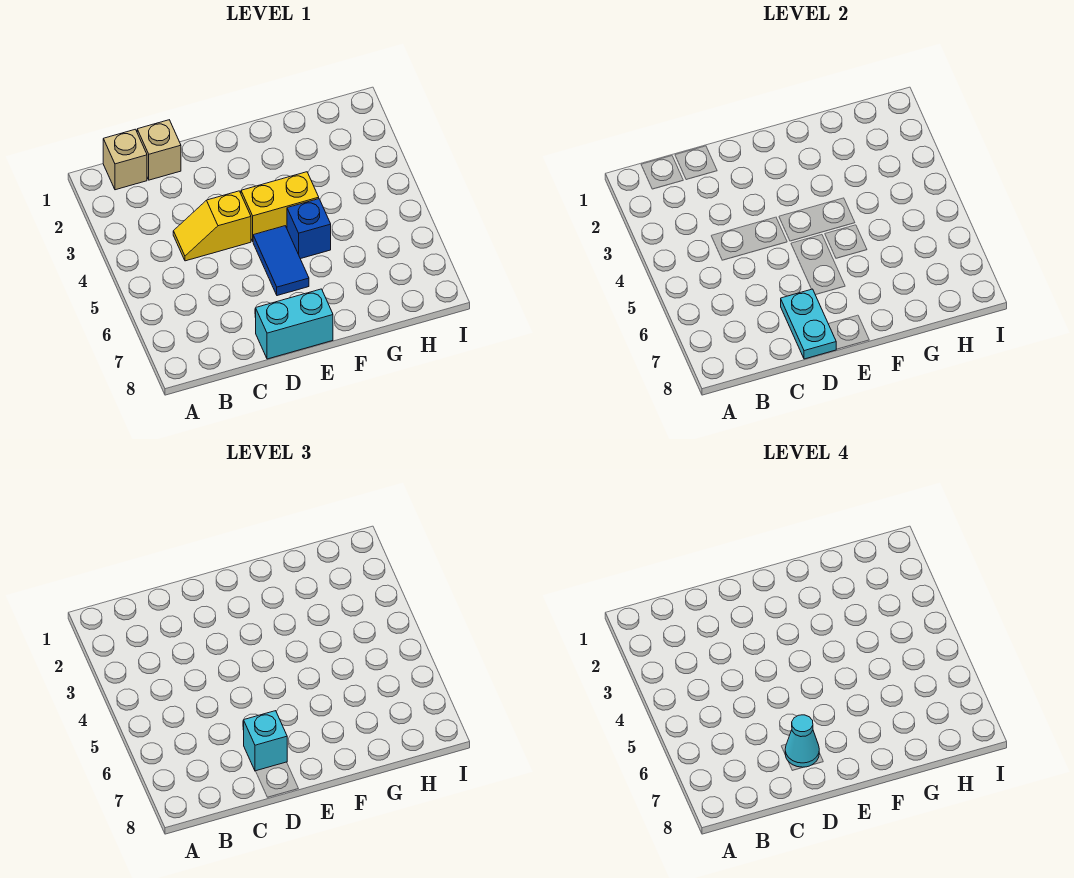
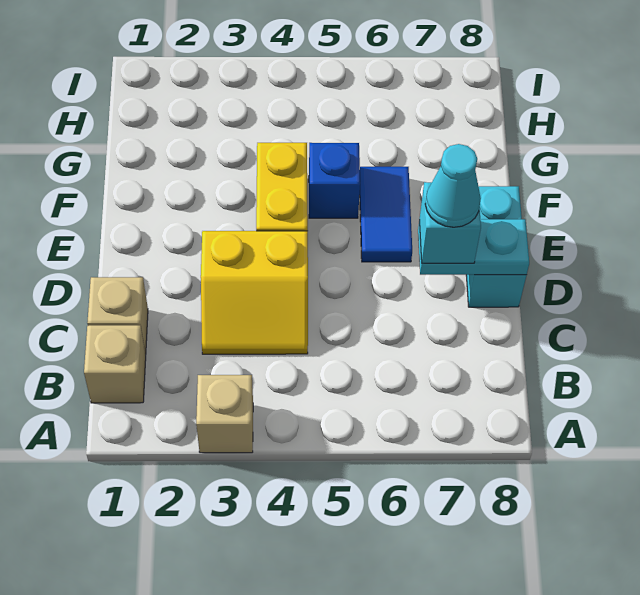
none -> tan 1x1 brick [196,375,253,453]
yellow 1x2 slope [173,191,251,261] -> yellow 2x2 slope [201,231,308,354]
blue 1x2 tile [253,226,309,296] -> blue 1x2 tile turned to [360,167,412,262]

